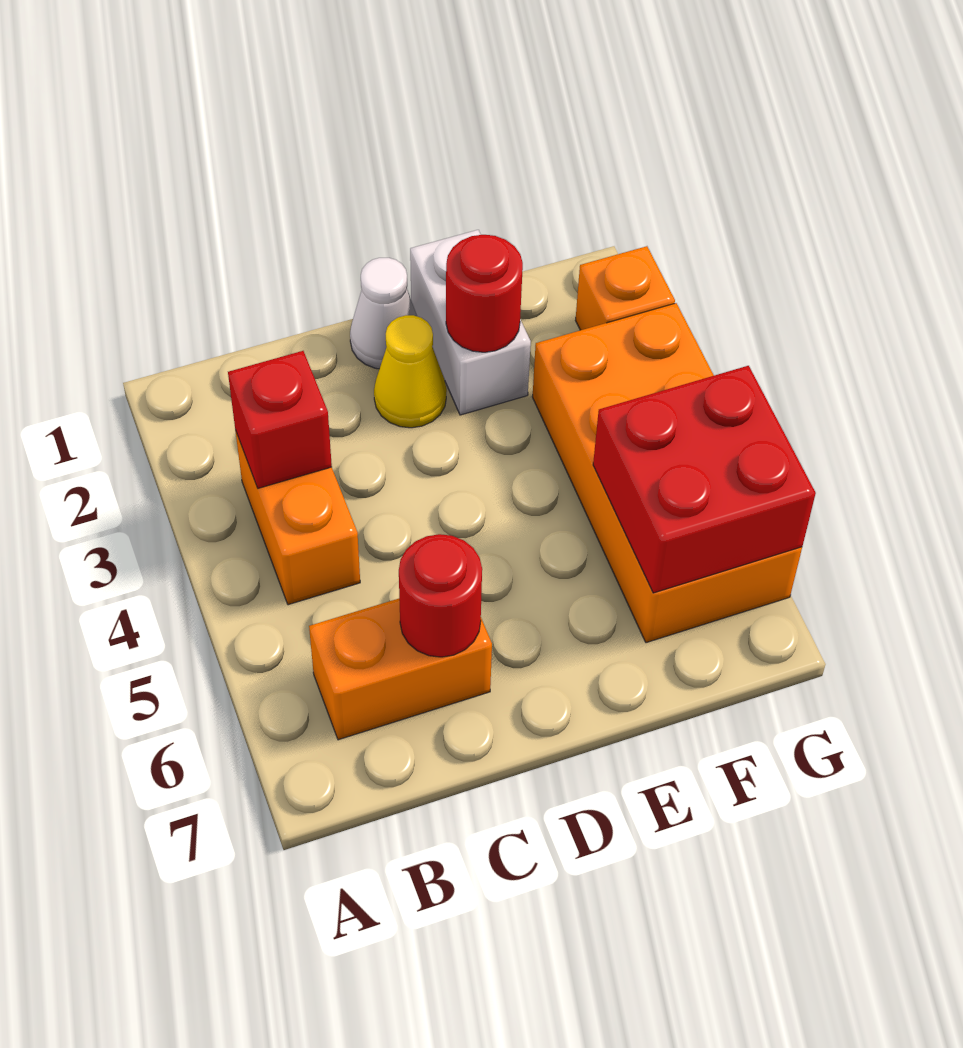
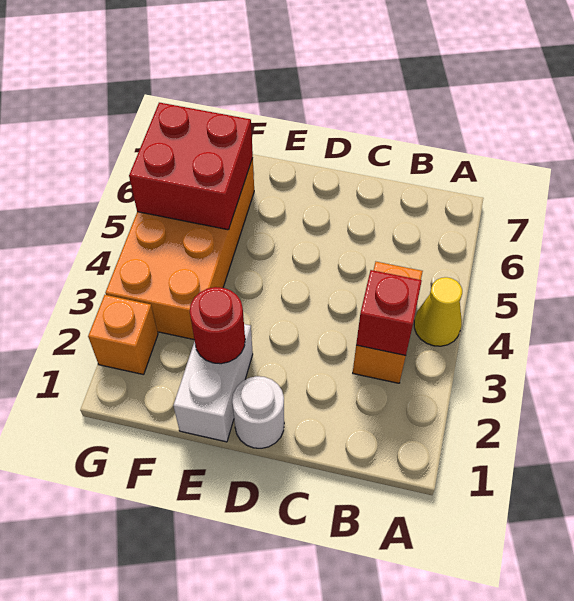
orange 1x2 brick [309,599,492,740] -> none
red 1x1 round brick [399,534,482,657] -> none
white 1x1 cone [350,258,417,369] -> white 1x1 round brick [232,376,284,448]
yellow 1x1 cone [374,315,447,428] -> yellow 1x1 cone moved to [414,277,462,346]

